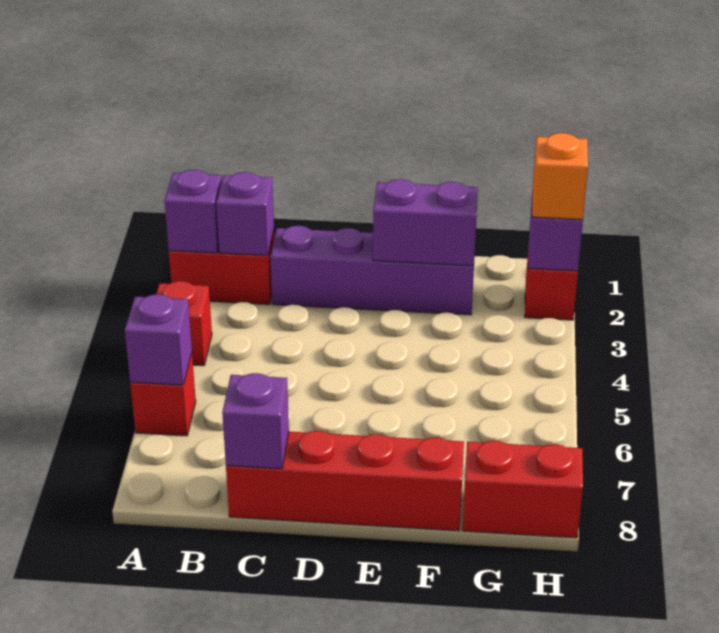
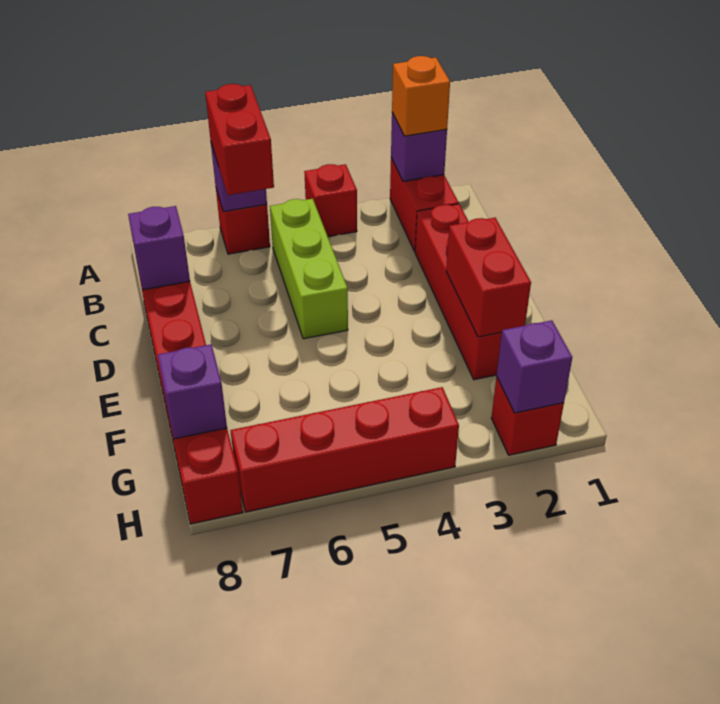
none -> red 1x2 brick [205,84,274,195]
purple 1x1 brick [216,172,274,256] -> purple 1x1 brick moved to [158,344,227,439]
none -> lime 1x3 brick [270,199,348,339]
purple 1x4 brick [270,226,475,315] -> red 1x4 brick [415,204,502,380]
purple 1x2 brick [373,179,478,266] -> red 1x2 brick [446,218,531,337]
orange 1x1 brick [532,133,588,220] -> orange 1x1 brick moved to [392,56,450,136]
none -> red 1x4 brick [230,387,459,512]

